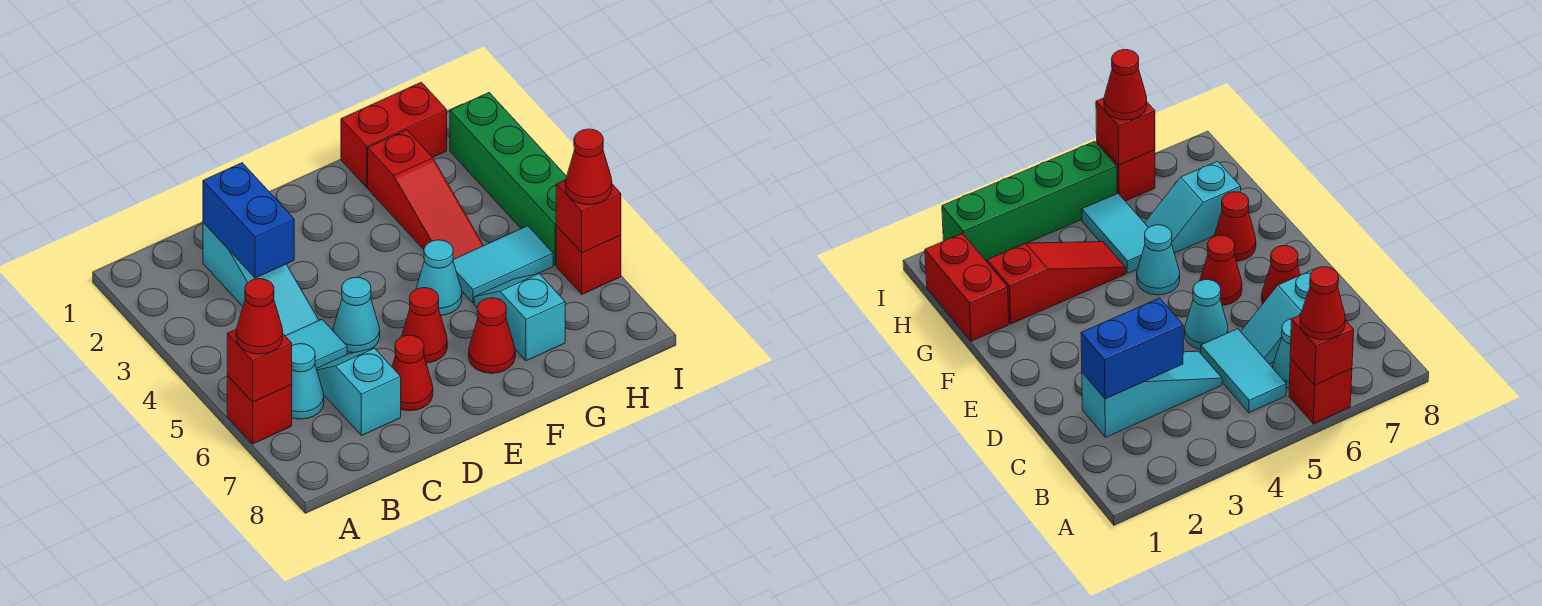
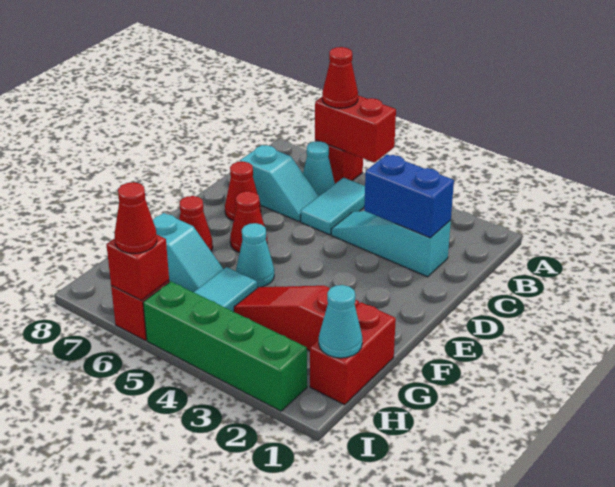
red 1x1 brick [227,330,292,402] -> red 1x2 brick [315,96,396,163]
cyan 1x1 cone [333,277,380,353] -> cyan 1x1 cone moved to [319,285,362,358]

